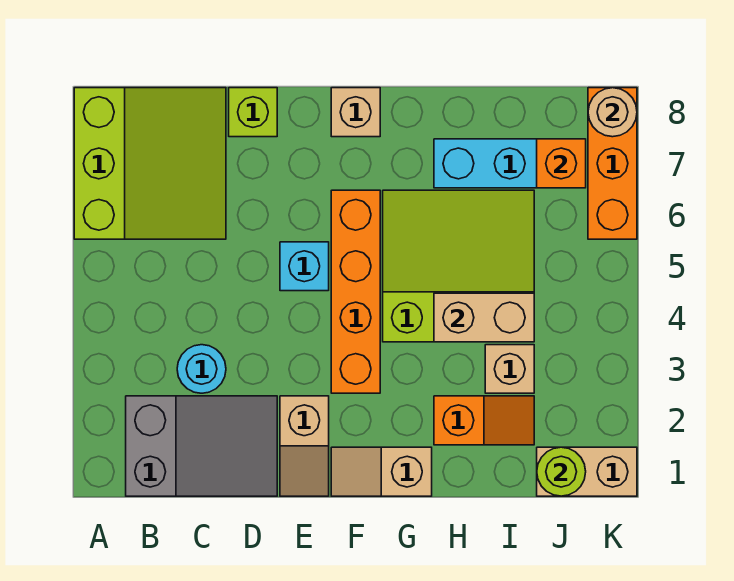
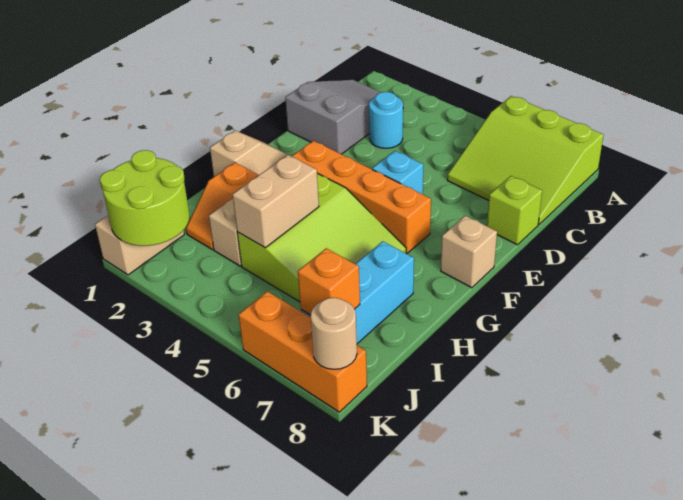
grey 2x3 slope [126,396,277,496] -> grey 2x3 slope turned to [285,80,381,154]
tan 1x2 slope [280,396,329,496] -> none
lime 1x1 round brick [537,447,586,496] -> lime 2x2 round brick [100,150,190,246]

